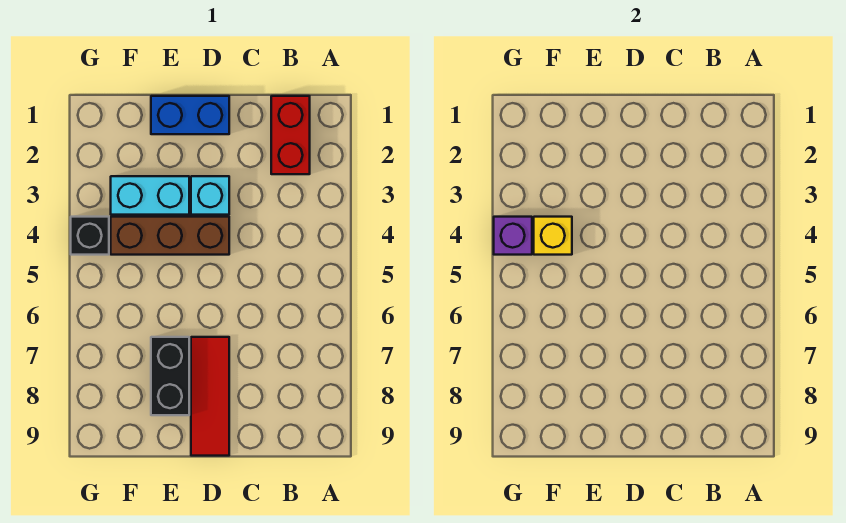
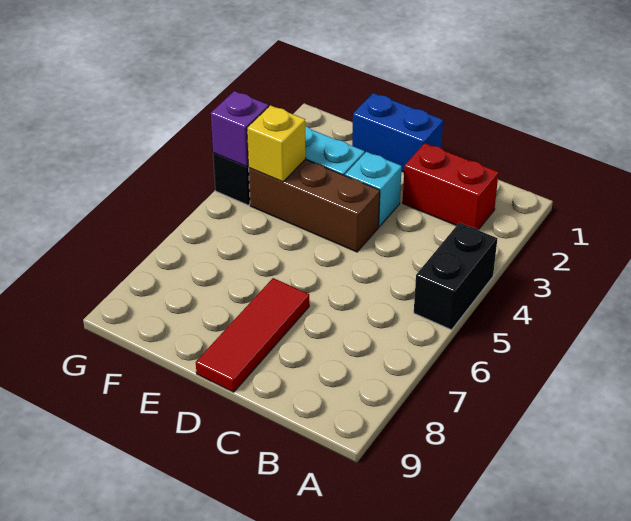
red 1x2 brick [271,96,310,174] -> red 1x2 brick turned to [403,143,499,230]
black 1x2 brick [151,337,189,415] -> black 1x2 brick moved to [414,223,497,330]

